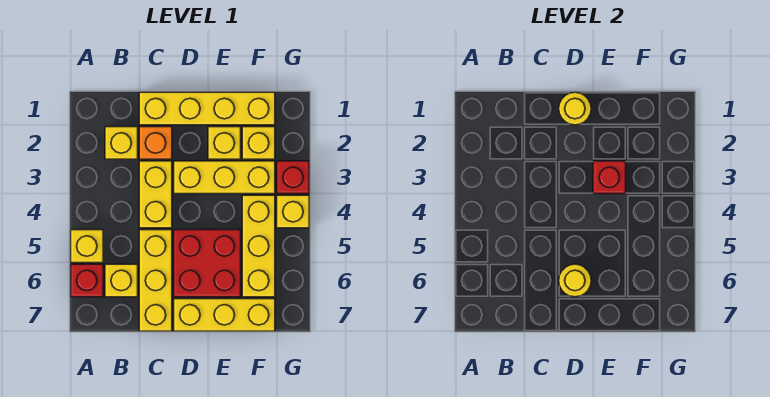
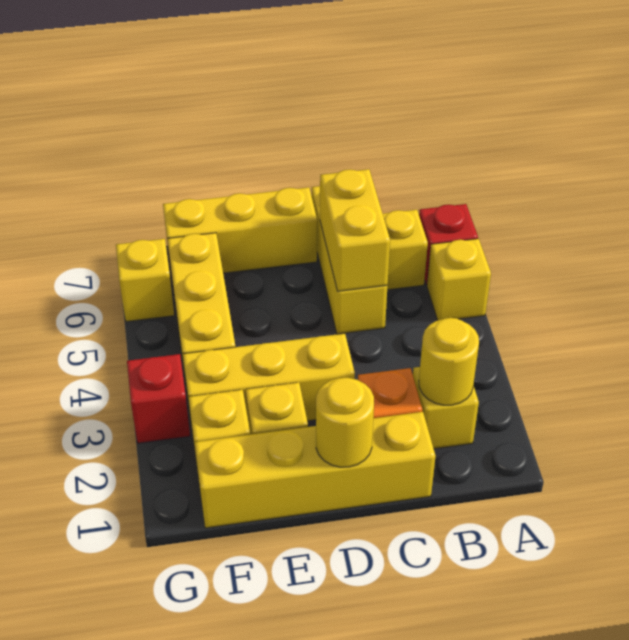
yellow 1x2 brick [139,161,172,228] -> yellow 1x2 brick moved to [320,169,390,291]
red 2x2 brick [174,230,241,297] -> none
yellow 1x1 round brick [559,264,591,297] -> yellow 1x1 round brick moved to [419,318,479,405]
red 1x1 brick [593,161,626,194] -> none
yellow 1x1 brick [277,195,309,228] -> yellow 1x1 brick moved to [116,239,174,322]

